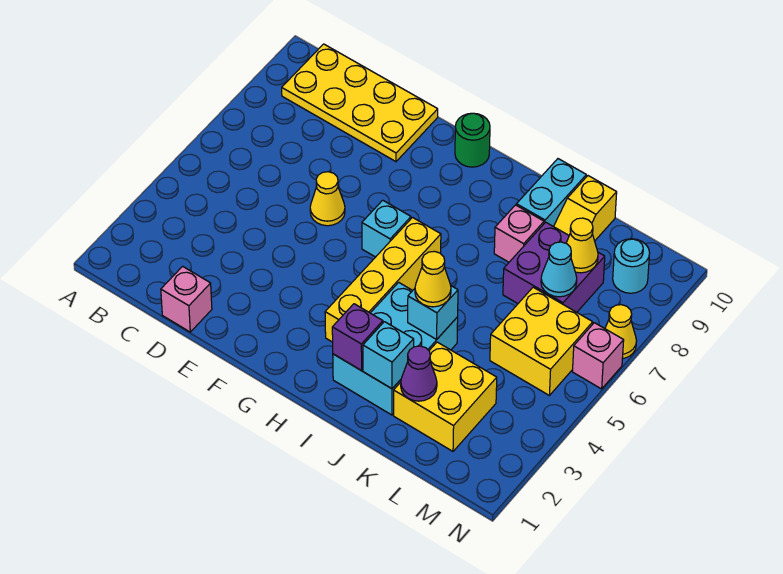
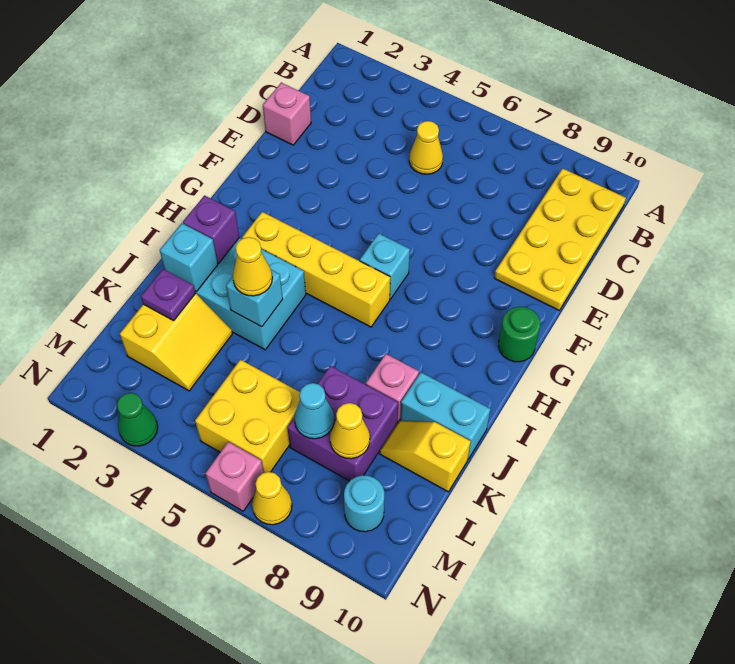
yellow 1x1 cone [310,172,345,226] -> yellow 1x1 cone moved to [409,121,443,174]
yellow 2x2 brick [394,342,497,451] -> yellow 2x2 slope [120,293,232,391]
purple 1x1 cone [401,346,437,401] -> purple 1x1 plate [141,269,195,321]
none -> green 1x1 cone [117,393,158,446]

